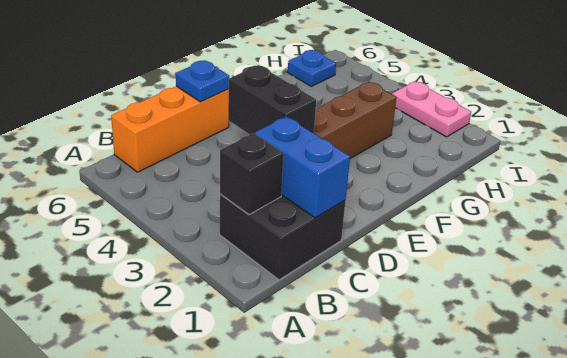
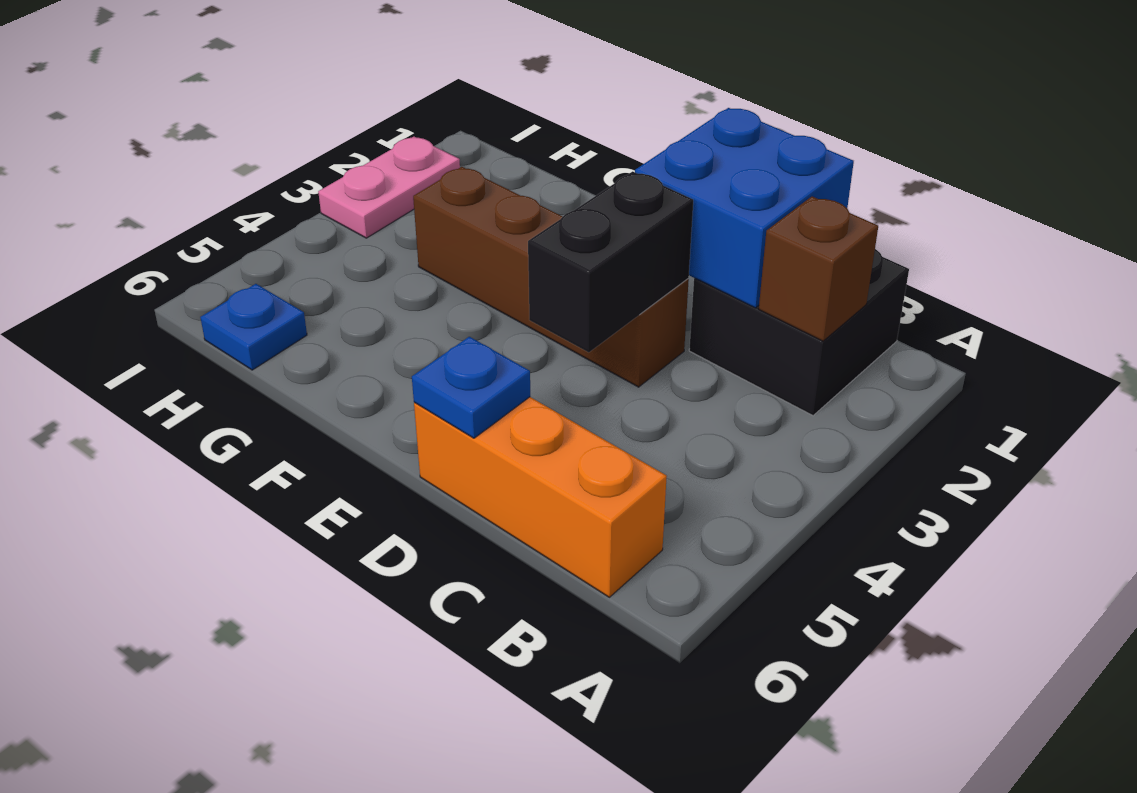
black 1x1 brick [220,133,284,215] -> brown 1x1 brick [759,196,878,341]
blue 1x2 brick [255,116,350,218] -> blue 2x2 brick [635,108,854,308]

